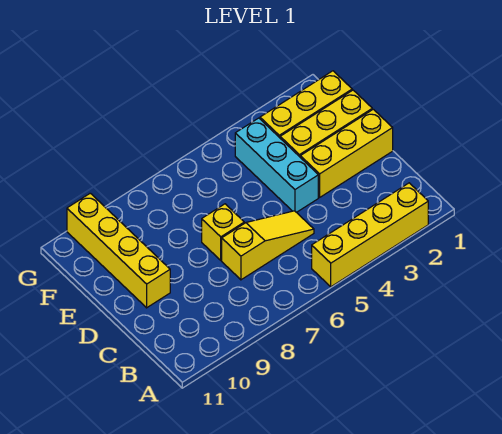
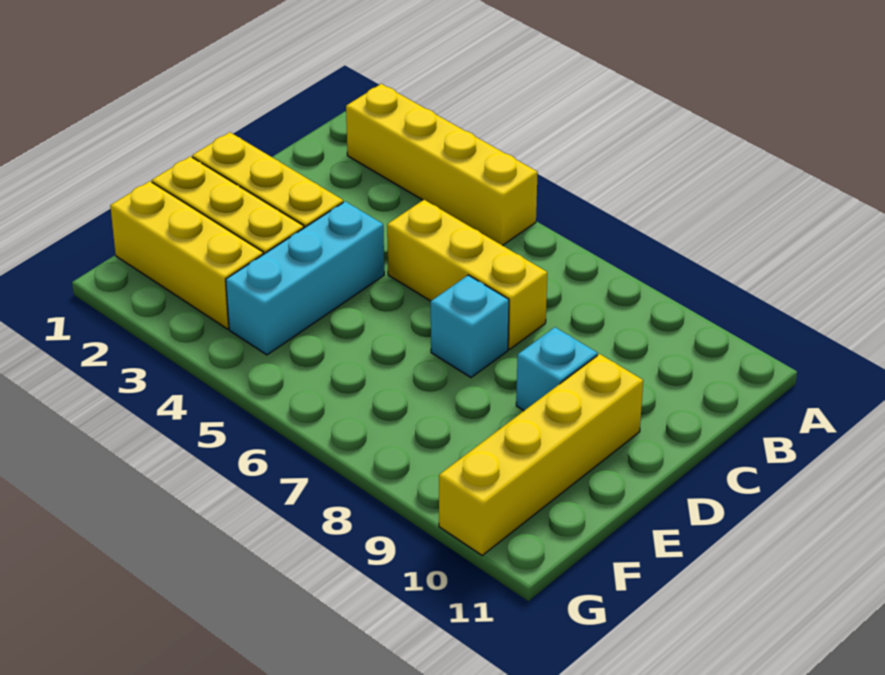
yellow 1x3 slope [222,211,314,280] -> yellow 1x3 brick [387,200,547,349]
yellow 1x1 brick [202,204,244,260] -> cyan 1x1 brick [431,275,509,377]
none -> cyan 1x1 brick [516,327,597,411]

